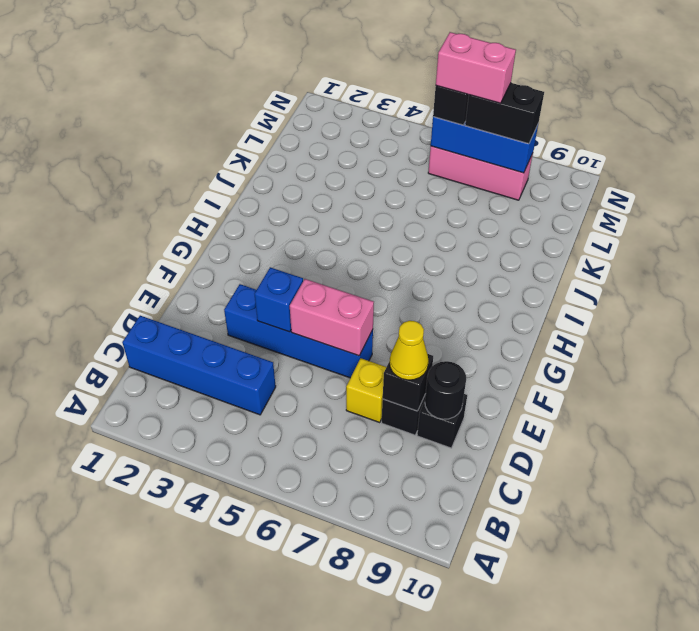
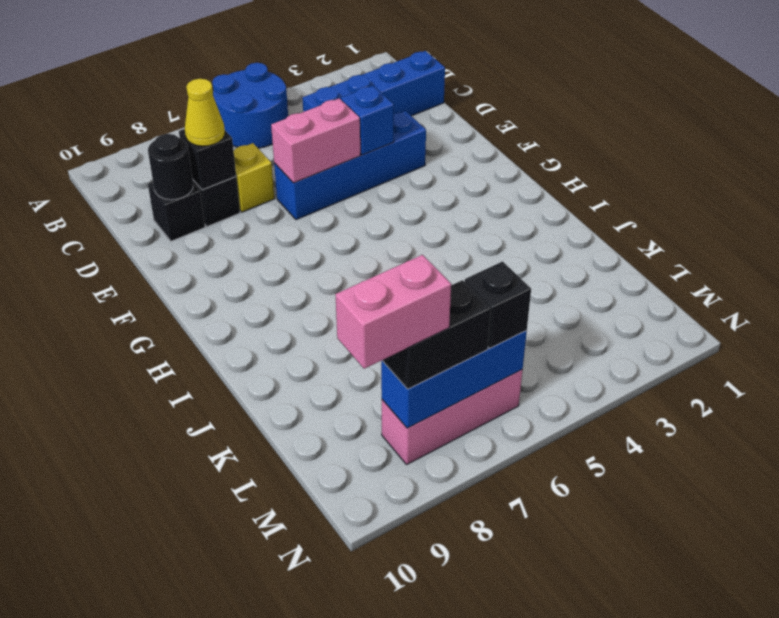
none -> blue 2x2 round brick [212,63,288,148]
pink 1x2 brick [436,32,516,103] -> pink 1x2 brick moved to [335,255,451,369]

